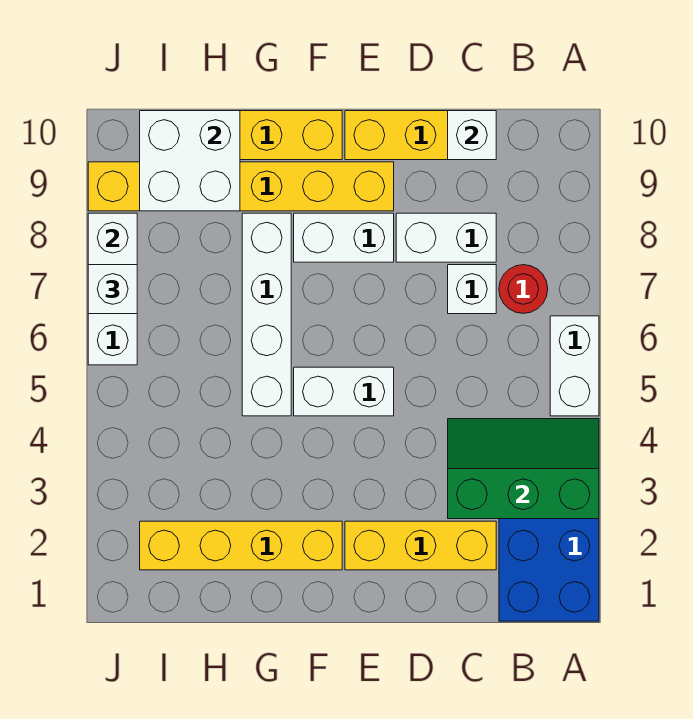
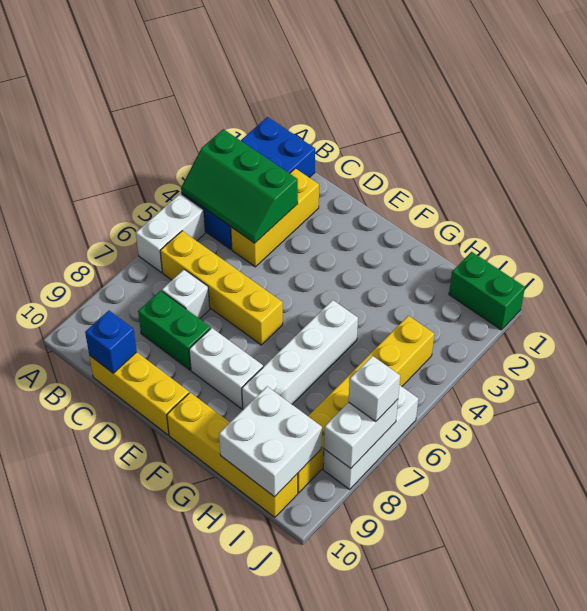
red 1x1 round brick [499,265,548,313] -> none
yellow 1x3 brick [345,521,496,570] -> yellow 1x3 brick turned to [231,168,319,267]
white 1x2 brick [396,213,496,262] -> green 1x2 brick [138,291,211,370]
white 1x1 brick [448,111,496,160] -> blue 1x1 brick [85,311,137,373]
white 1x2 brick [294,367,394,416] -> none
yellow 1x6 brick [88,162,394,211] -> yellow 1x6 brick turned to [297,316,434,493]
yellow 1x4 brick [140,521,342,570] -> yellow 1x4 brick moved to [160,231,283,345]
none -> green 1x2 brick [449,252,525,330]

